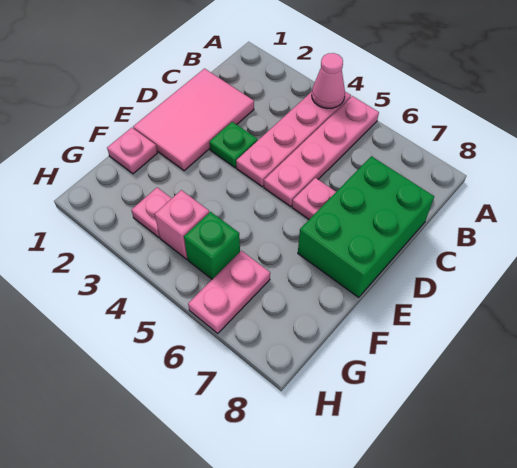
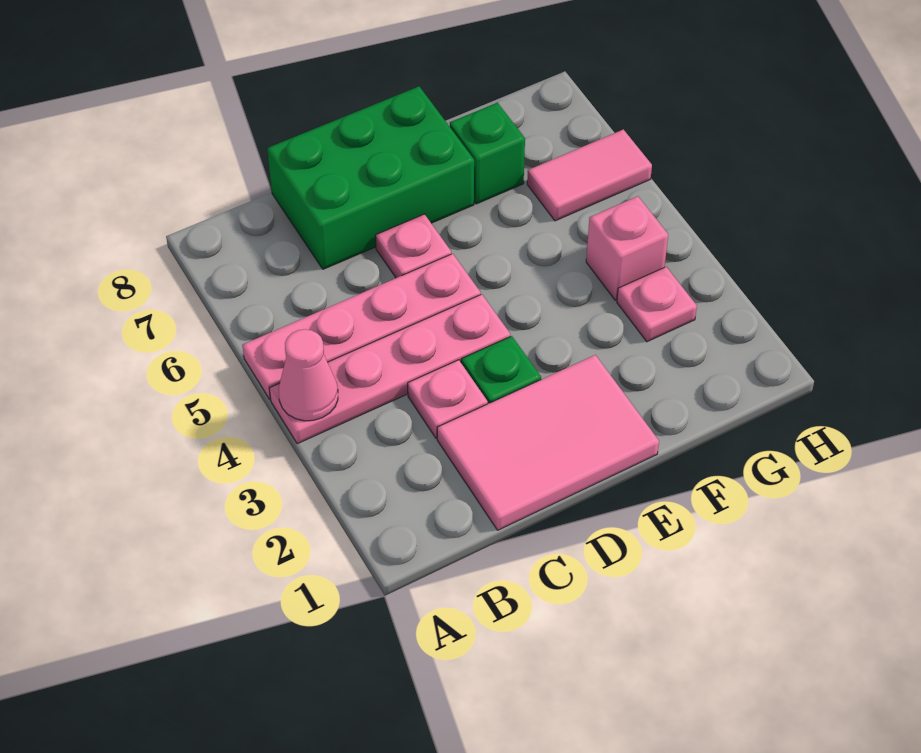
pink 1x1 plate [107,128,157,174] -> pink 1x1 plate moved to [408,360,488,438]
green 1x1 brick [184,212,240,279] -> green 1x1 brick moved to [450,103,525,204]
pink 1x2 plate [188,251,270,333] -> pink 1x2 tile [527,129,652,221]

